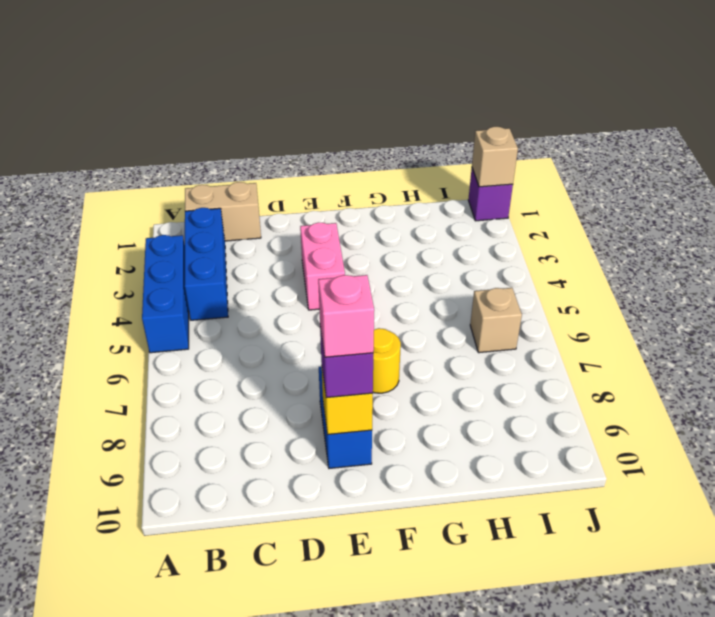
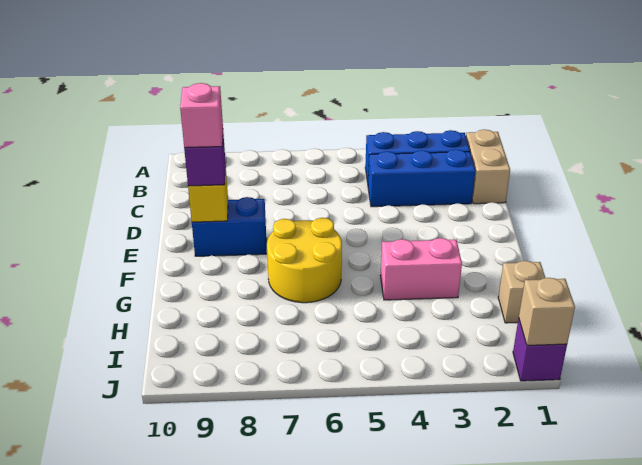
blue 1x3 brick [142,235,189,353] -> blue 1x3 brick moved to [368,149,475,207]
pink 1x2 brick [300,223,345,310] -> pink 1x2 brick moved to [380,238,462,300]
yellow 1x1 round brick [373,328,401,393] -> yellow 2x2 round brick [267,218,342,303]
tan 1x1 brick [470,288,522,353] -> tan 1x1 brick moved to [498,261,545,323]

